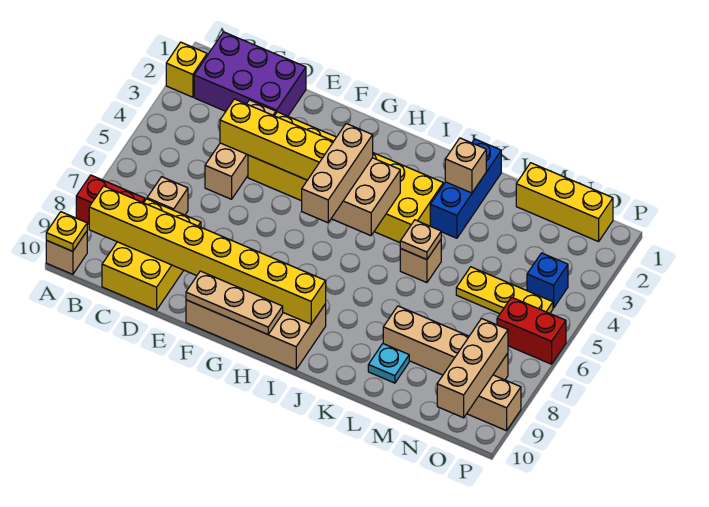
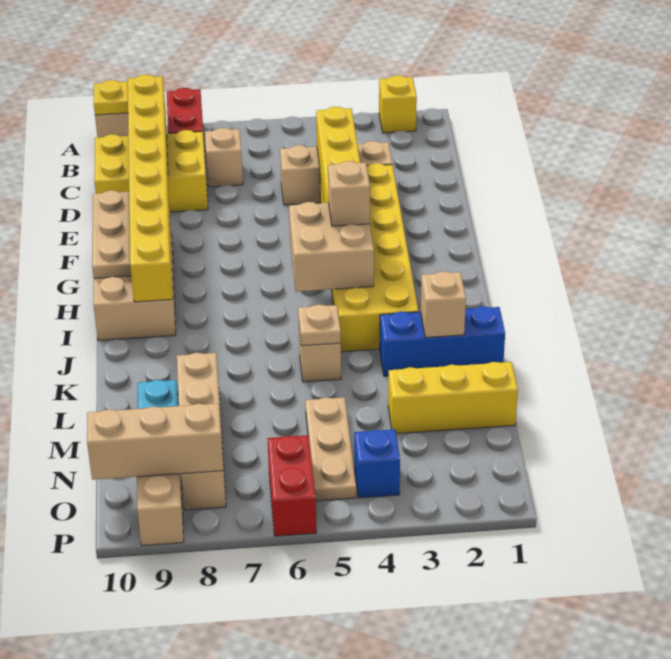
purple 2x3 brick [194,32,306,116] -> none
tan 1x3 brick [302,124,373,223] -> tan 1x1 brick [328,161,370,226]
yellow 1x3 brick [516,163,613,242] -> yellow 1x3 brick turned to [388,362,518,434]
yellow 1x3 plate [456,267,553,314] -> tan 1x3 plate [305,397,356,501]

